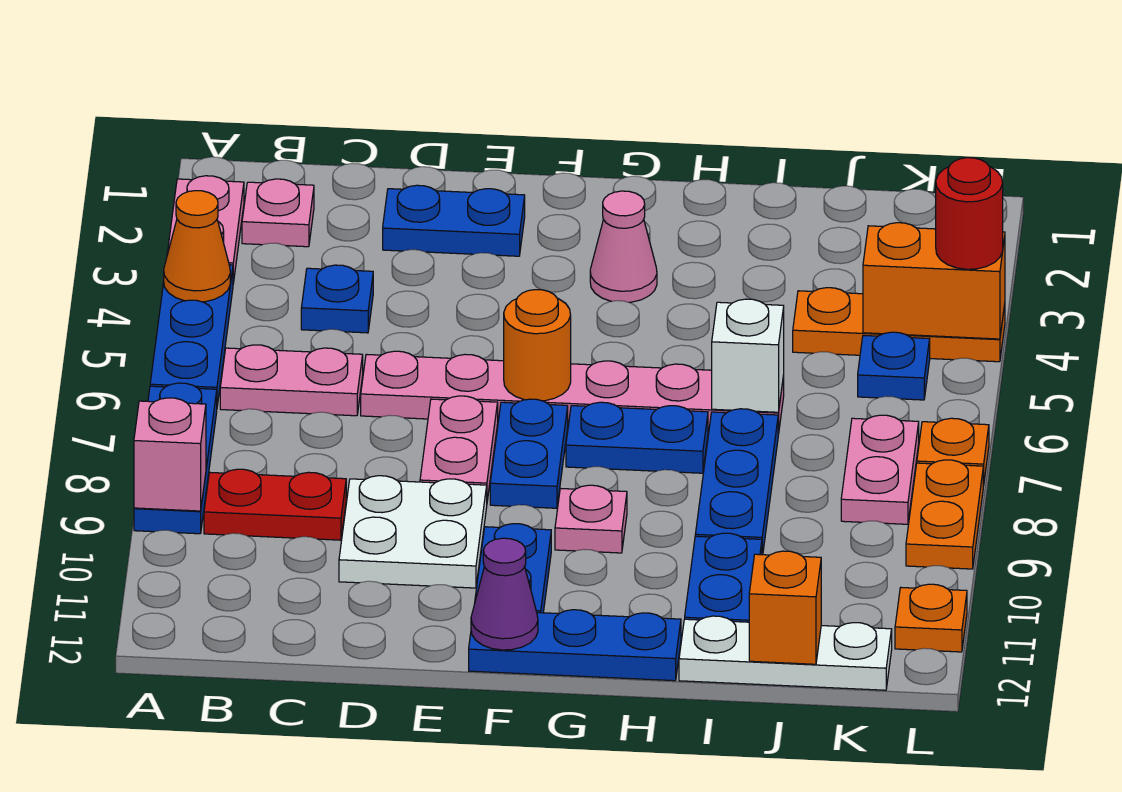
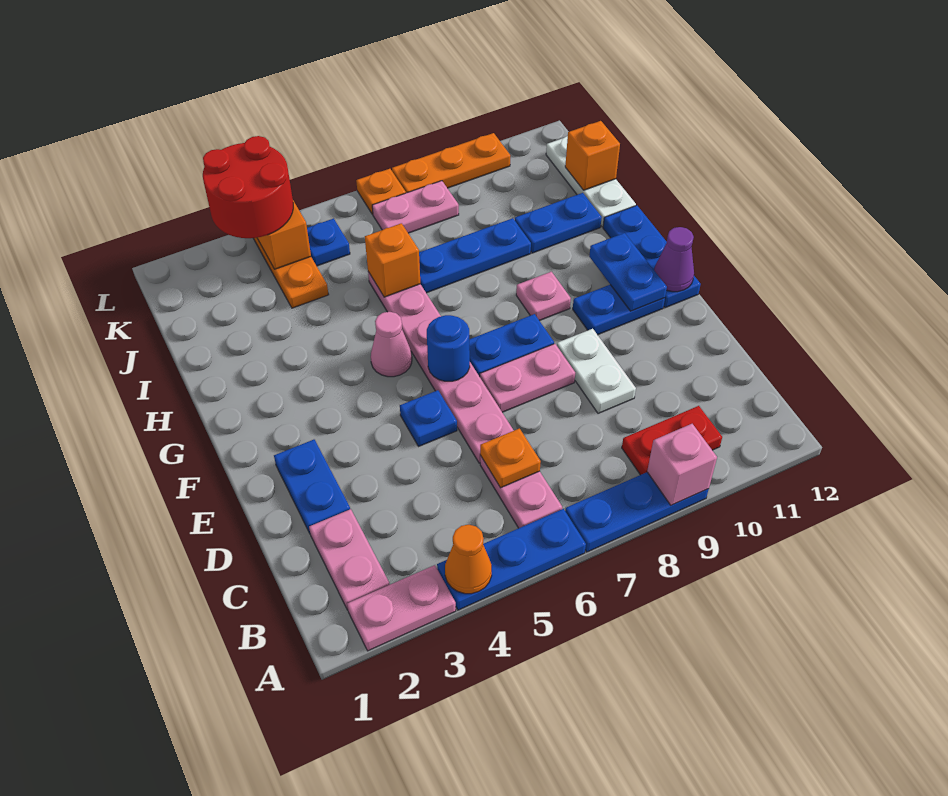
pink 1x1 plate [242,179,314,247] -> pink 1x2 plate [309,509,390,610]
red 1x2 plate [204,469,346,540] -> red 1x2 plate turned to [622,406,722,475]
blue 1x1 plate [301,265,373,333] -> blue 1x1 plate moved to [400,390,457,446]
white 2x2 plate [339,476,487,588] -> white 1x2 plate [557,329,636,413]
orange 1x1 round brick [504,290,571,401] -> blue 1x1 round brick [427,315,470,381]
pink 1x1 cone [590,191,657,302] -> pink 1x1 cone moved to [371,312,412,377]
blue 1x2 plate [566,402,708,473] -> blue 1x2 plate moved to [589,233,667,311]
white 1x1 brick [712,299,784,412] -> orange 1x1 brick [365,223,421,297]
red 1x1 round brick [936,158,1003,269] -> red 2x2 round brick [203,136,293,238]
orange 1x2 plate [906,460,983,569] -> orange 1x3 plate [392,133,510,193]
orange 1x1 plate [895,584,967,652] -> orange 1x1 plate moved to [480,429,541,488]

